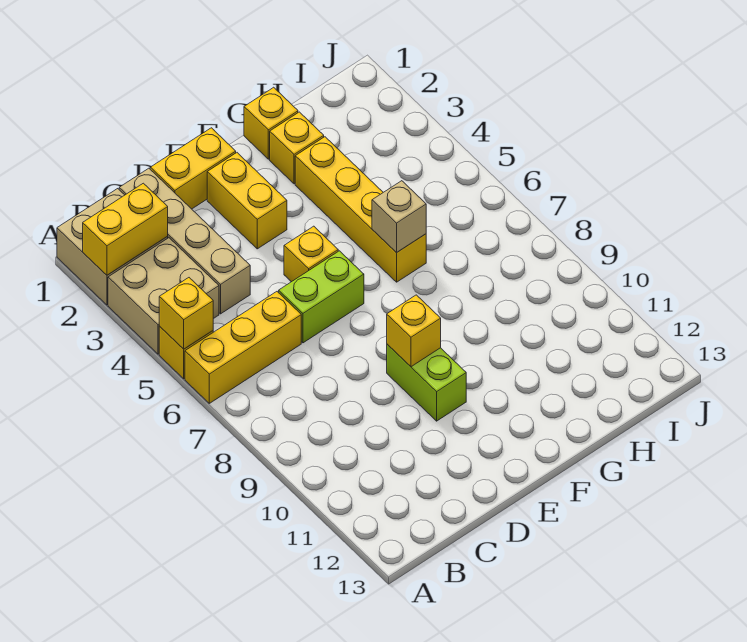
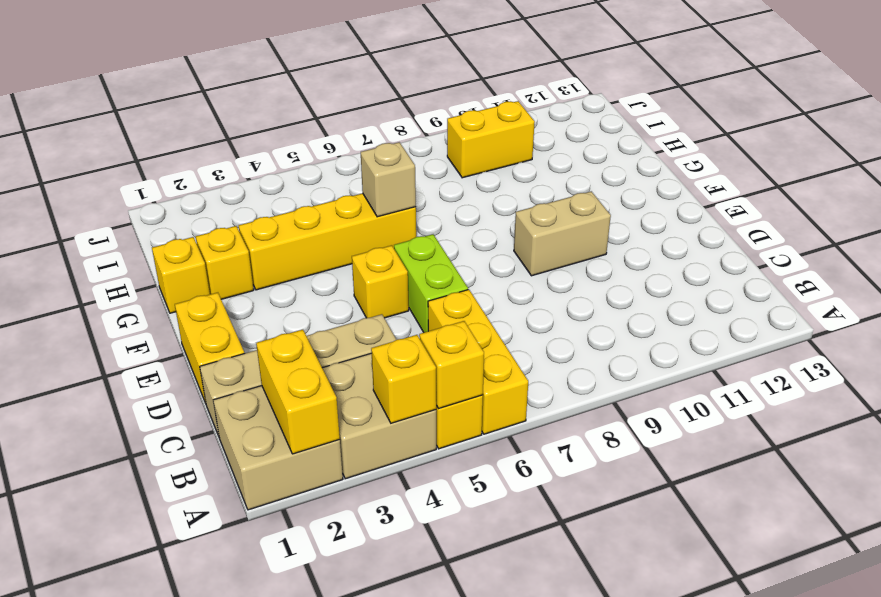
yellow 1x2 brick [207,153,287,249] -> yellow 1x2 brick moved to [447,101,535,178]
lime 1x2 brick [387,344,466,421] -> tan 1x2 brick [514,191,611,276]
yellow 1x1 brick [387,295,441,367] -> yellow 1x1 brick moved to [371,335,436,423]

